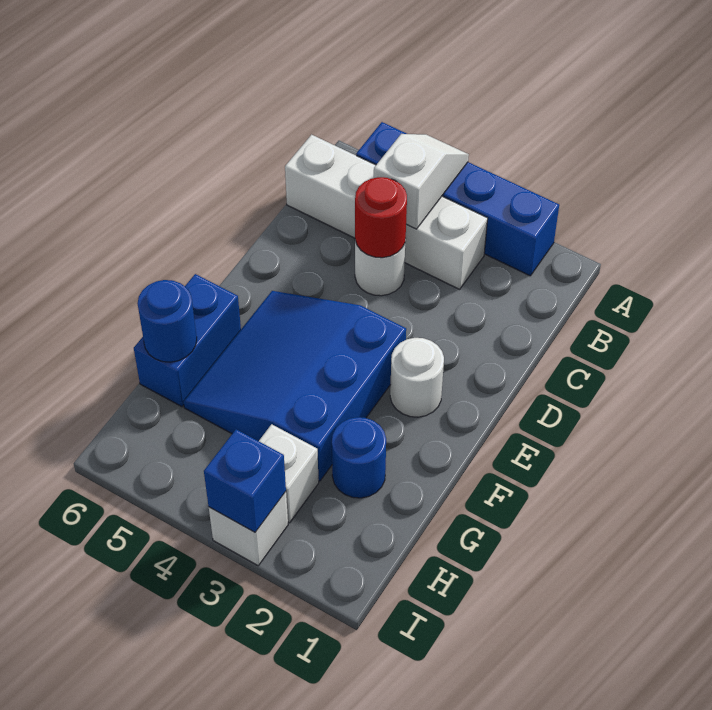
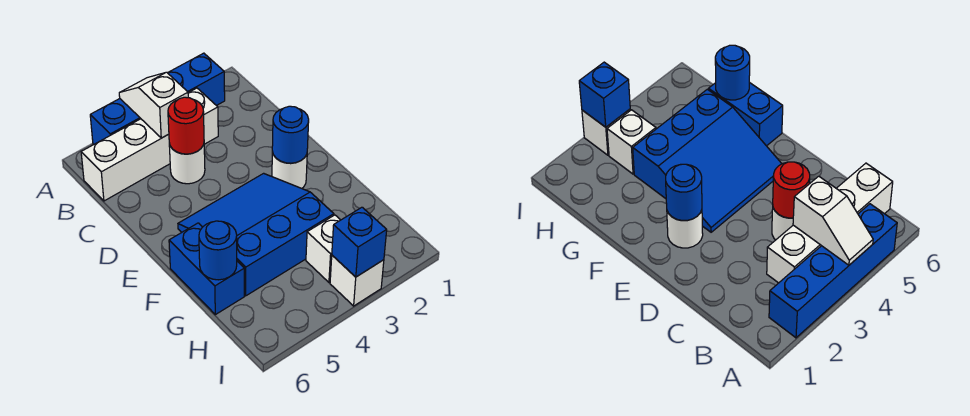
blue 3x3 slope [184,291,406,481] -> blue 3x3 slope turned to [178,173,334,296]
blue 1x1 round brick [332,417,386,498] -> blue 1x1 round brick moved to [272,106,309,163]

